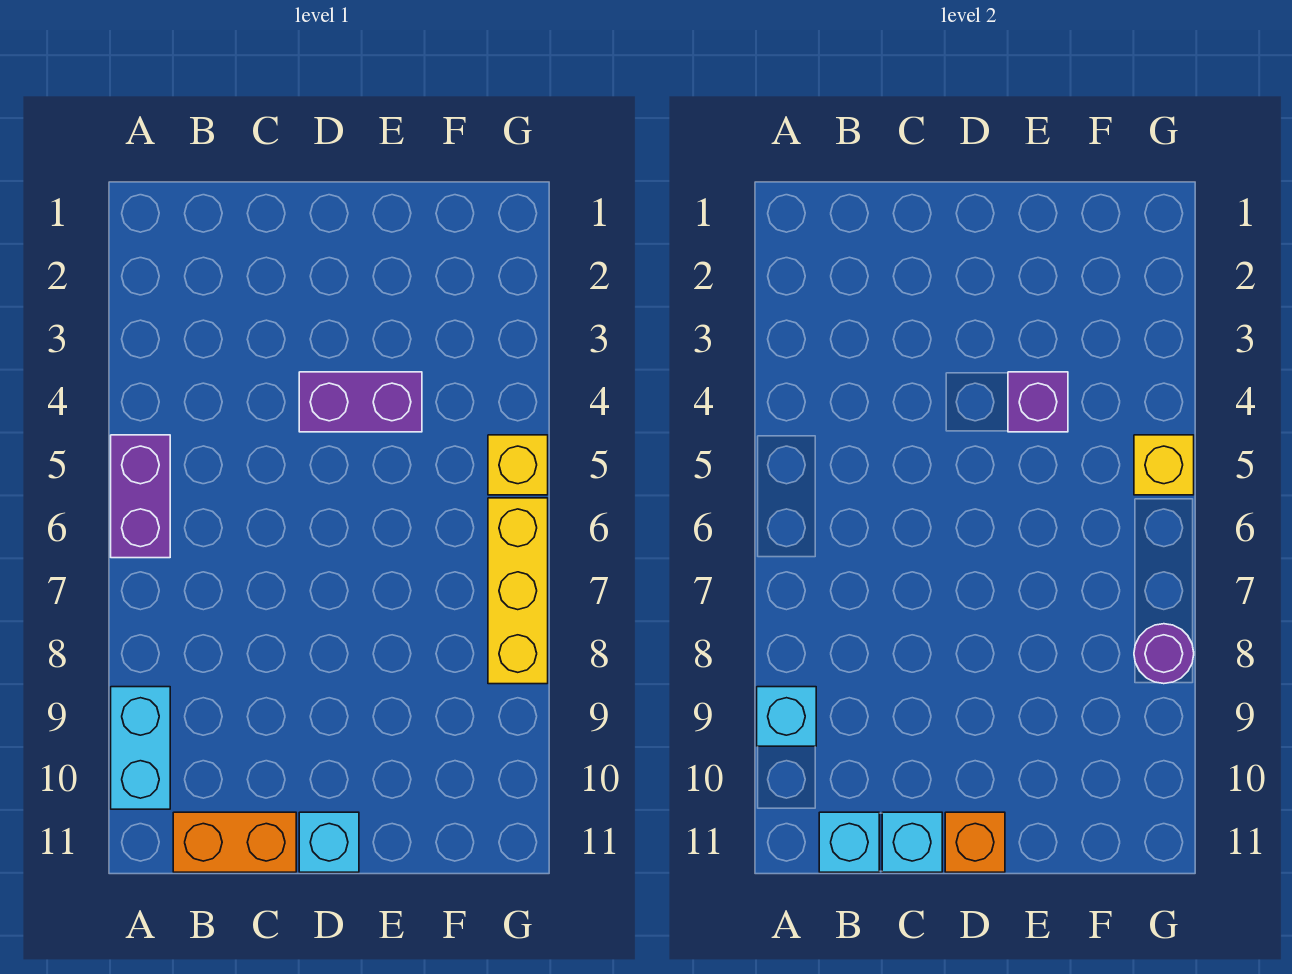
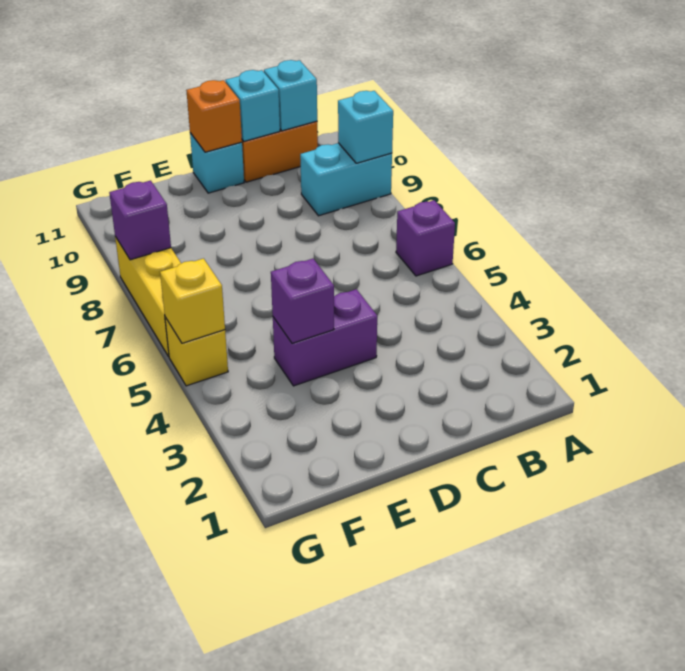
purple 1x2 brick [111,435,170,558] -> purple 1x1 brick [396,200,455,276]
cyan 1x2 brick [111,687,170,809] -> cyan 1x2 brick turned to [300,143,392,216]
purple 1x1 round brick [1134,624,1194,684] -> purple 1x1 brick [109,181,171,260]

